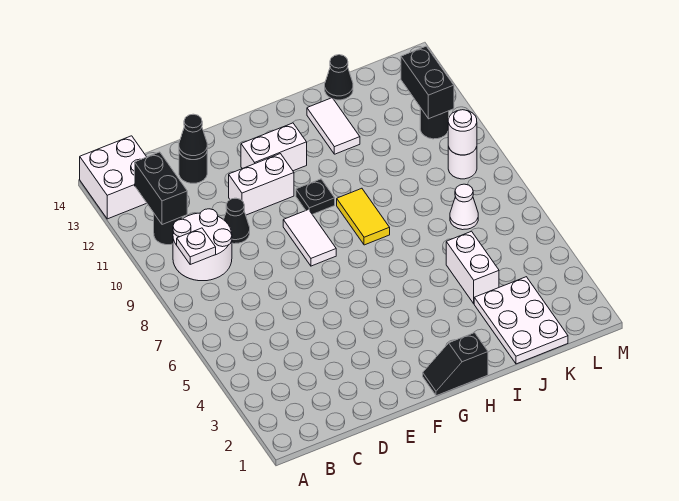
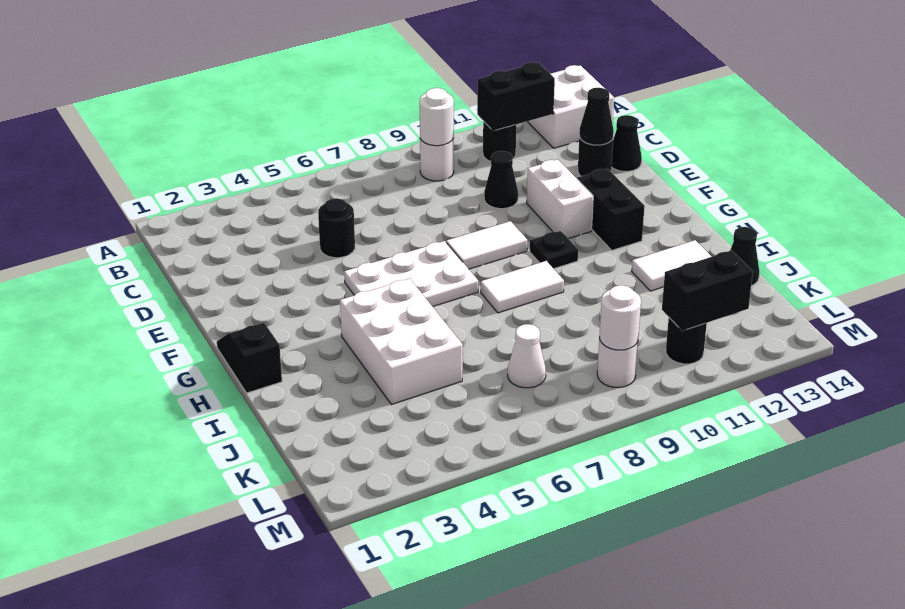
white 2x2 round brick [173,209,232,281] -> white 1x1 round brick [420,138,454,181]
white 1x1 plate [177,228,216,264] -> white 1x1 round brick [420,88,454,146]
none -> black 1x1 round brick [318,198,355,258]
none -> black 1x1 cone [611,115,642,171]
white 1x2 brick [241,123,307,171] -> black 1x2 brick [577,169,645,250]
yellow 1x2 tile [337,188,390,245] -> white 1x2 tile [481,261,564,313]
white 2x3 plate [474,277,568,364] -> white 2x3 plate moved to [344,241,478,307]
white 1x2 brick [446,231,499,304] -> white 2x3 brick [340,279,463,405]

